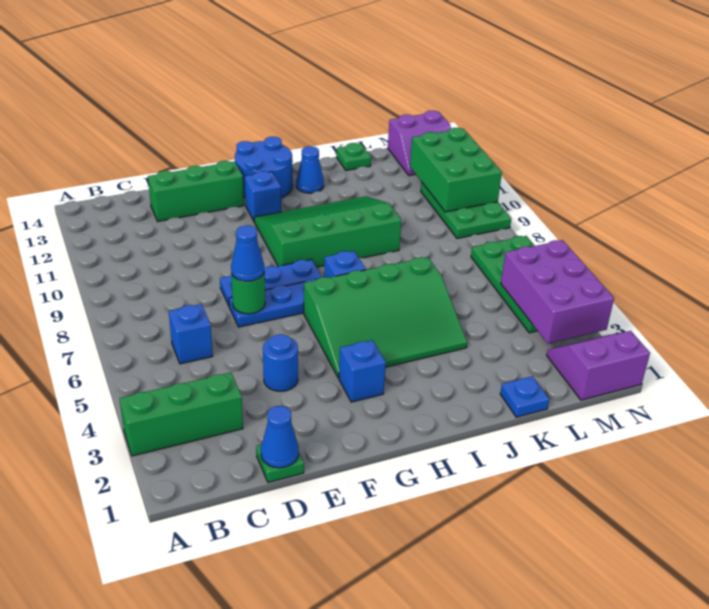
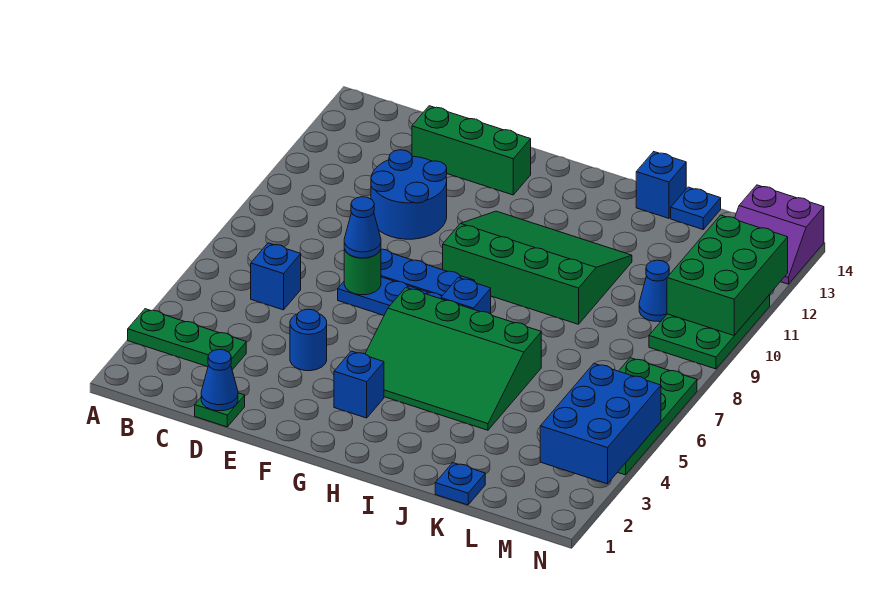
green 1x3 brick [119,373,243,456] -> green 1x3 plate [128,309,246,370]
blue 1x1 brick [245,171,281,221] -> blue 1x1 brick moved to [636,152,686,218]
blue 2x2 round brick [235,137,293,198] -> blue 2x2 round brick moved to [371,150,447,239]
blue 1x1 cone [296,146,324,193] -> blue 1x1 cone moved to [639,260,669,322]
green 1x1 plate [336,143,371,171] -> blue 1x1 plate [671,187,721,229]
purple 2x2 slope [547,331,650,400] -> none
purple 2x3 brick [501,240,614,344] -> blue 2x3 brick [540,363,661,484]

